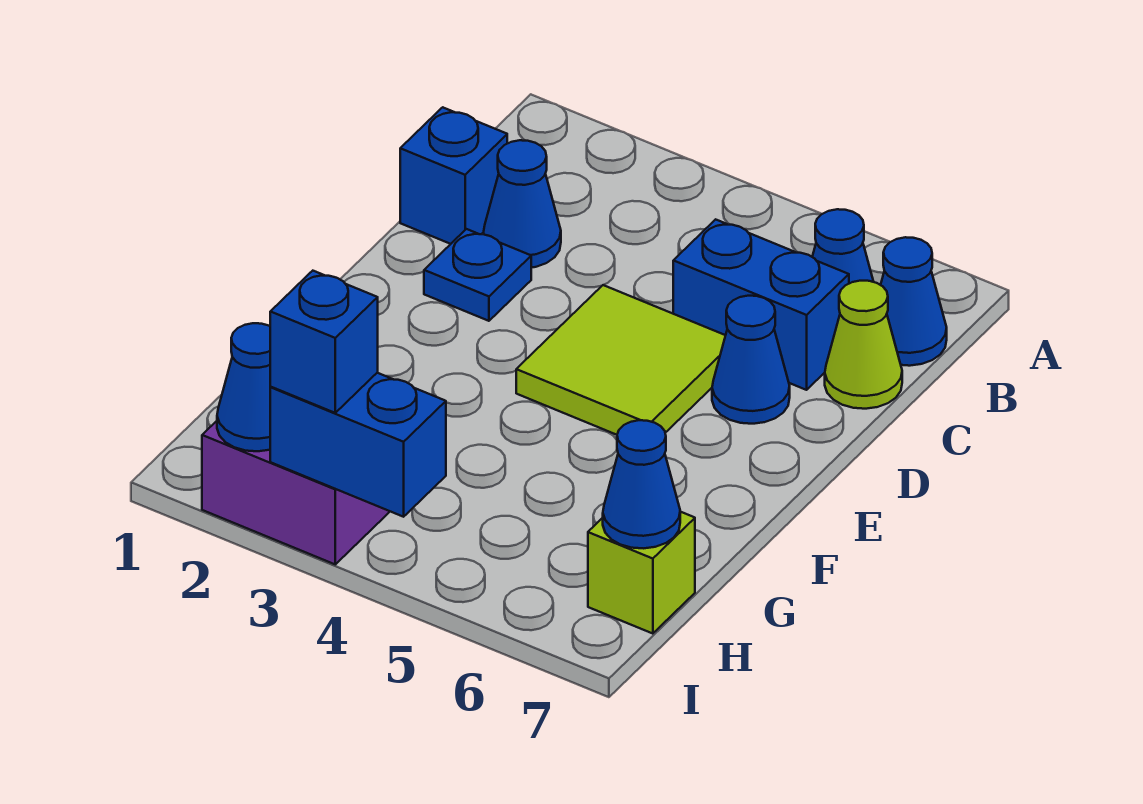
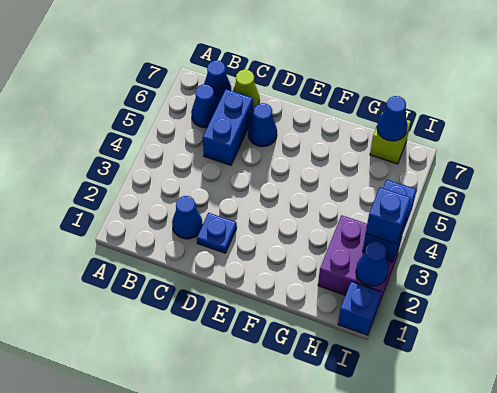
blue 1x1 brick [400,107,507,244] -> blue 1x1 brick moved to [338,282,381,335]
lime 2x2 tile [516,285,726,435] -> none

